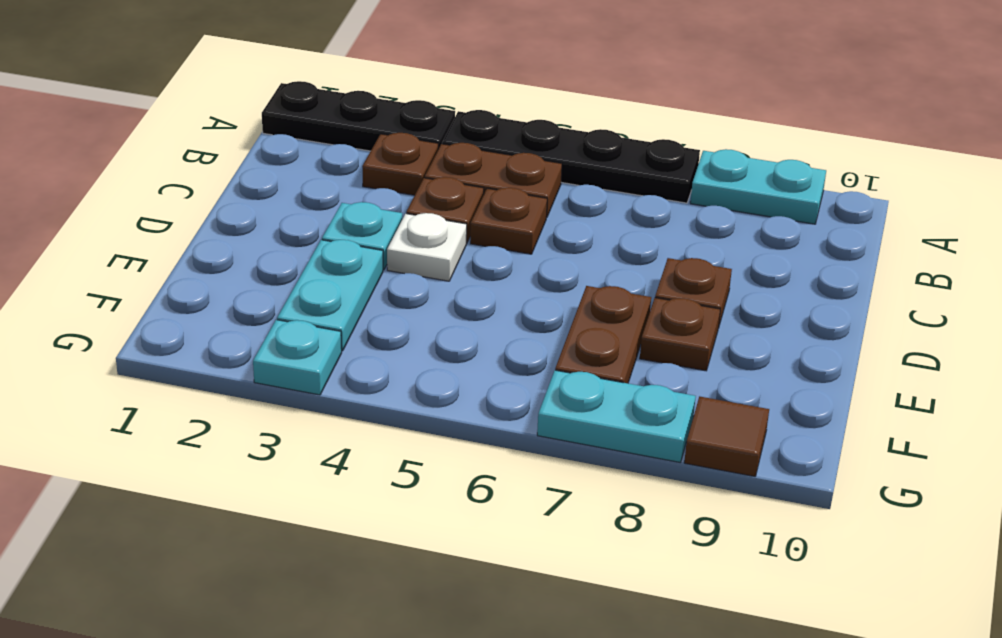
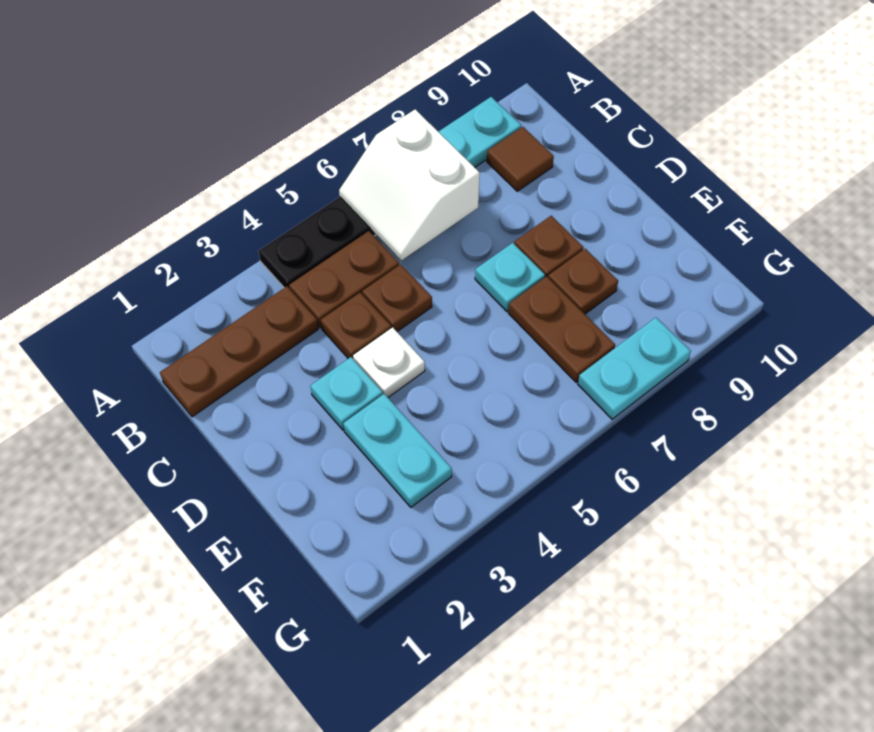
black 1x3 plate [262,81,455,151] -> none
none -> white 2x2 slope [339,109,480,260]
brown 1x1 plate [362,133,438,195] -> brown 1x3 plate [160,286,318,417]
cyan 1x1 plate [253,320,342,395] -> cyan 1x1 plate moved to [475,243,545,312]
brown 1x1 tile [684,396,769,476] -> brown 1x1 tile moved to [487,127,554,191]

